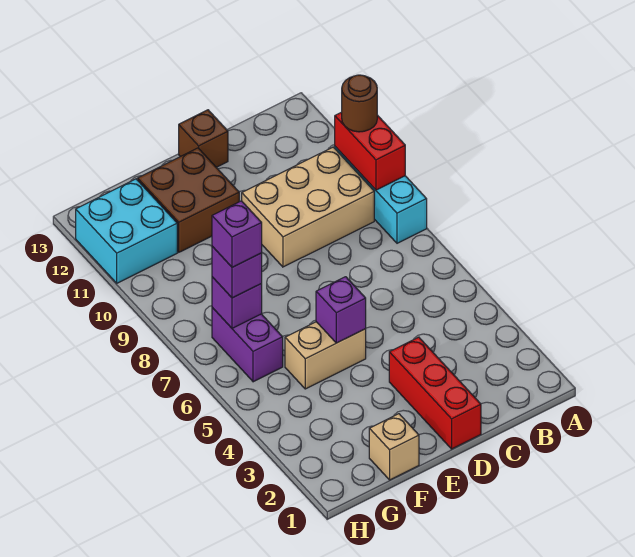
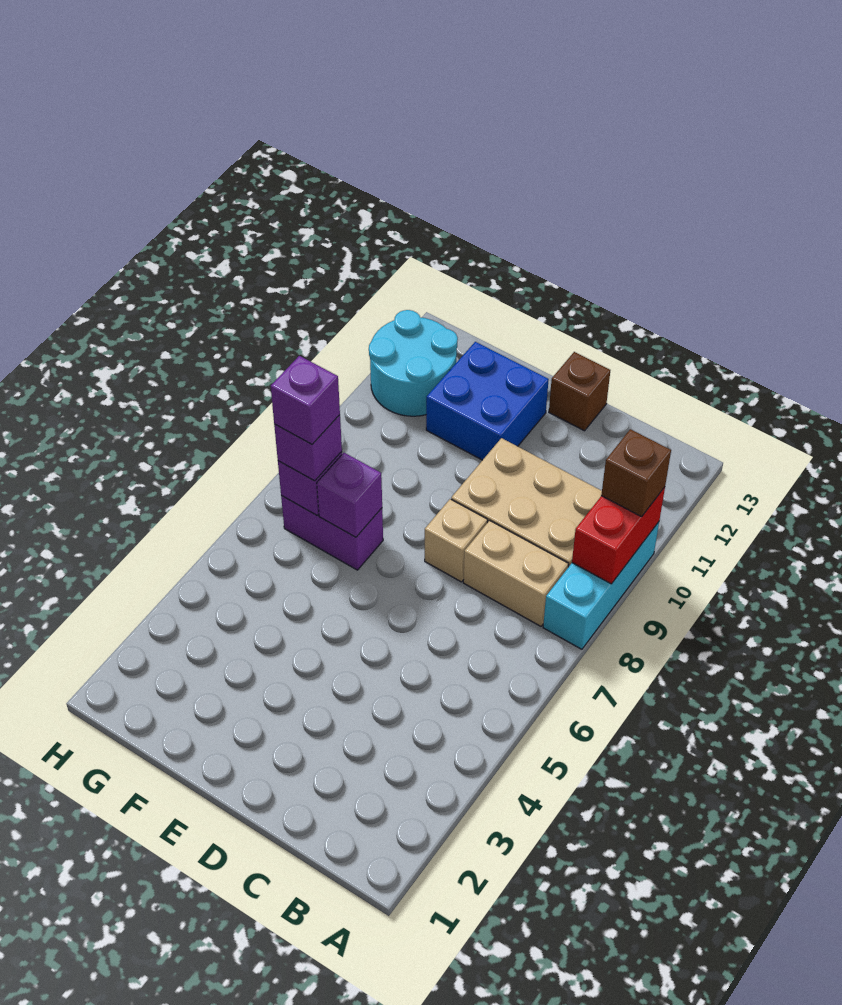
brown 1x1 round brick [342,75,377,132] -> brown 1x1 brick [601,429,671,517]
red 1x3 brick [389,337,481,449] -> none
tan 1x2 brick [285,322,366,389] -> tan 1x2 brick moved to [463,520,569,626]
purple 1x1 brick [316,277,366,343] -> purple 1x1 brick moved to [317,453,382,537]
brown 2x2 brick [138,148,239,252] -> blue 2x2 brick [426,342,549,460]
tan 1x1 brick [369,414,419,480] -> tan 1x1 brick moved to [425,499,488,582]
purple 1x2 brick [212,307,283,382] -> purple 1x2 brick turned to [281,496,383,570]
cyan 2x2 brick [76,179,177,283] -> cyan 2x2 round brick [369,310,458,416]

